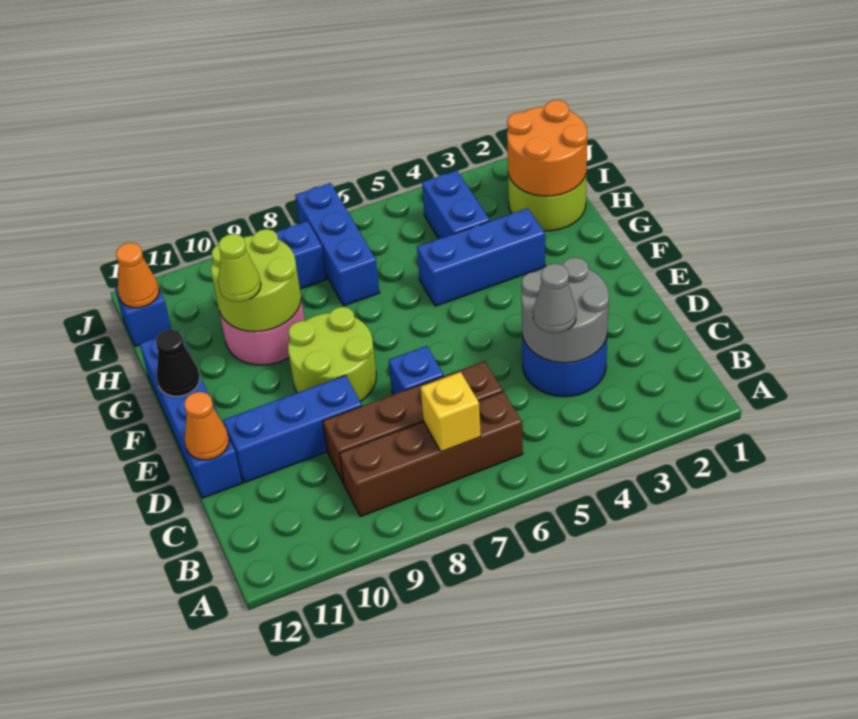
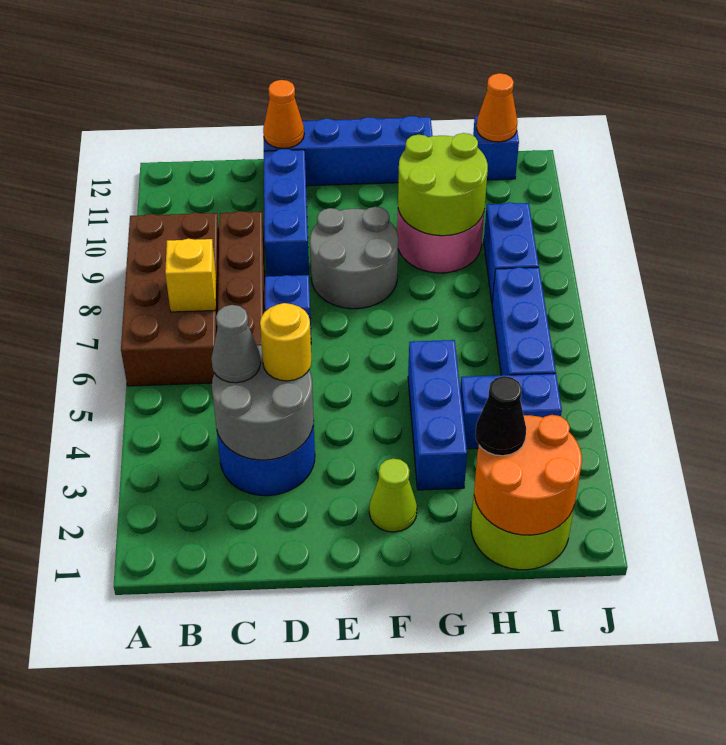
brown 1x4 brick [340,392,523,517] -> brown 2x4 brick [121,212,219,386]
none -> yellow 1x1 round brick [260,303,312,381]
lime 2x2 round brick [288,307,376,401] -> grey 2x2 round brick [310,207,398,309]
black 1x1 cone [156,329,200,396] -> black 1x1 cone moved to [475,376,526,456]
lime 1x1 cone [218,234,261,302] -> lime 1x1 cone moved to [369,458,417,532]
blue 1x3 brick [295,183,379,306] -> blue 1x3 brick turned to [492,267,556,375]

